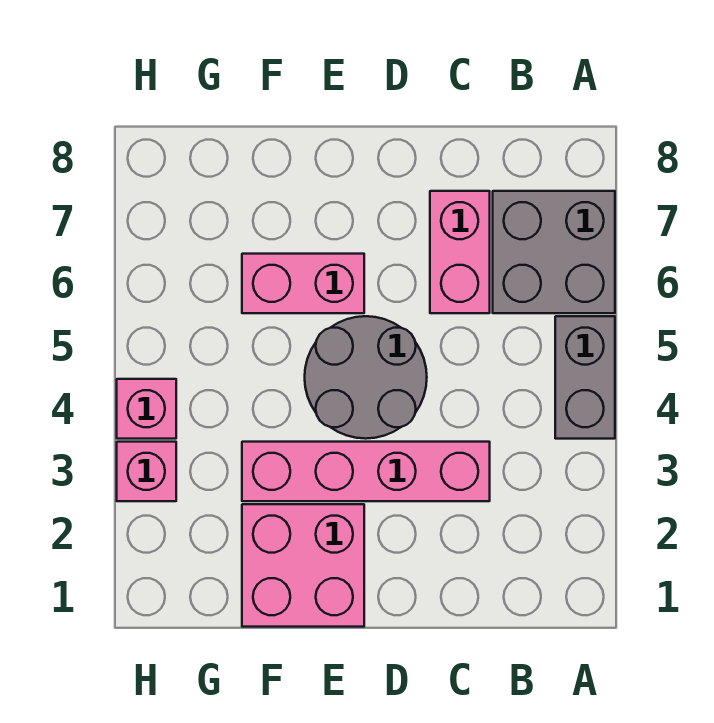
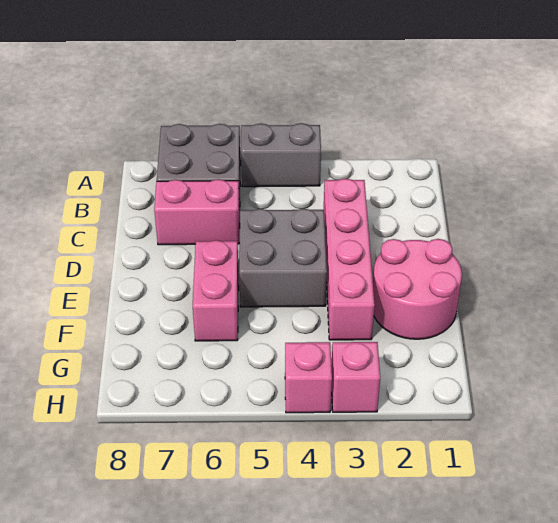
grey 2x2 round brick [305,316,427,439] -> grey 2x2 brick [239,209,327,307]
pink 2x2 brick [242,504,364,627] -> pink 2x2 round brick [373,239,462,339]

